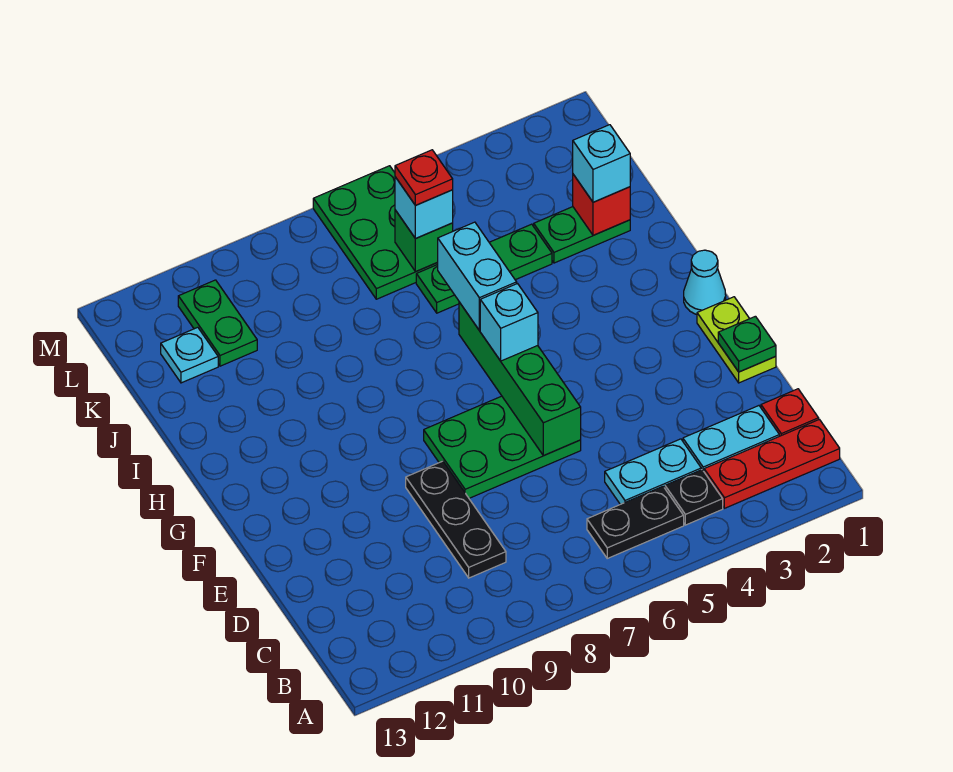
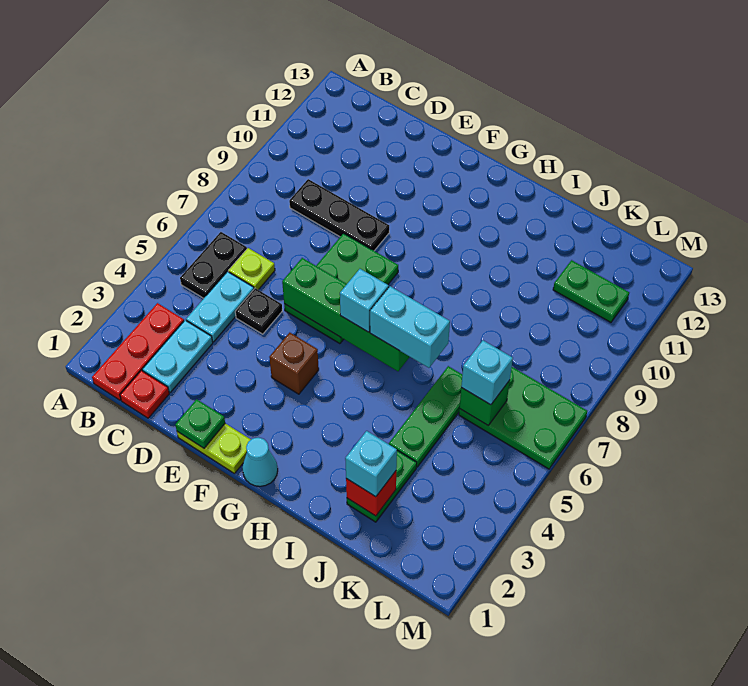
black 1x1 plate [665,470,723,525] -> black 1x1 plate moved to [235,288,282,334]
none -> lime 1x1 plate [229,248,275,290]
none -> brown 1x1 brick [269,333,319,394]
red 1x1 plate [395,150,453,205] -> none
cyan 1x1 plate [161,327,218,383] -> none

